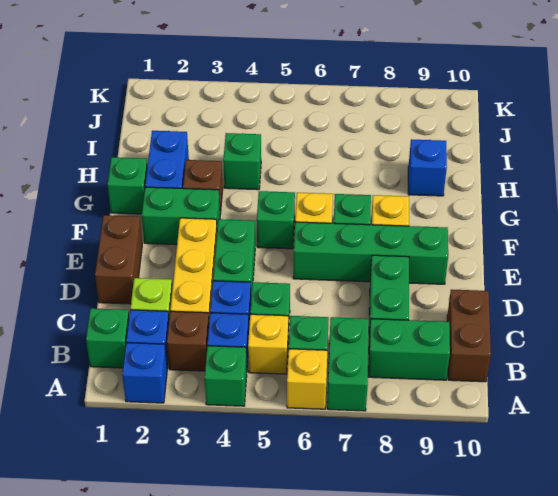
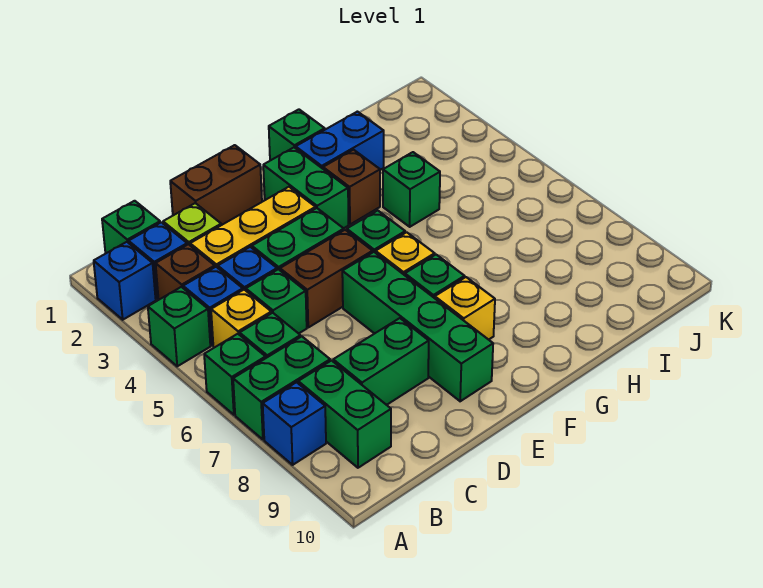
yellow 1x1 brick [287,349,327,409] -> green 1x1 brick [204,334,266,415]
brown 1x2 brick [447,290,491,382] -> brown 1x2 brick moved to [280,230,373,327]
blue 1x1 brick [408,139,447,196] -> blue 1x1 brick moved to [263,382,326,465]

